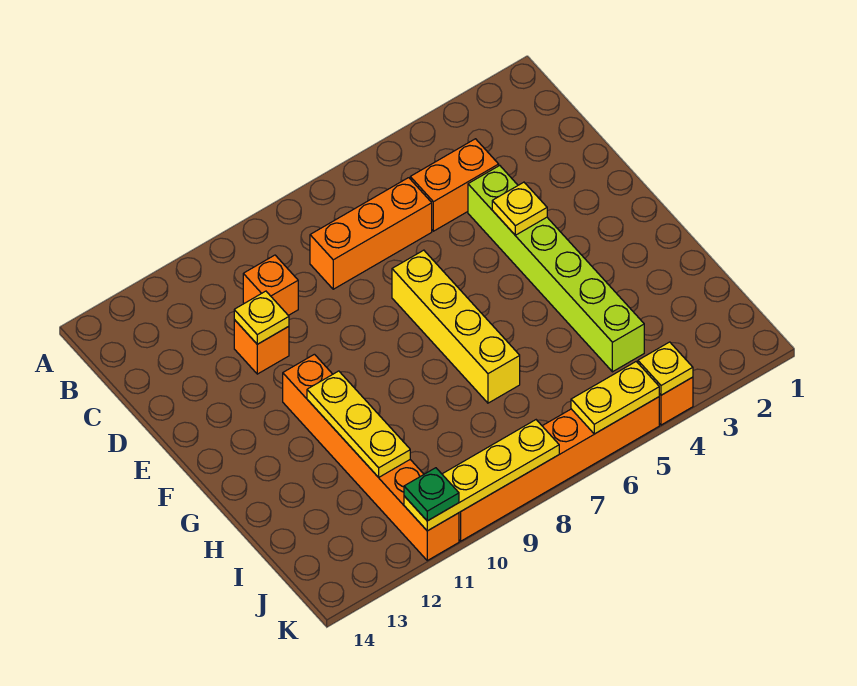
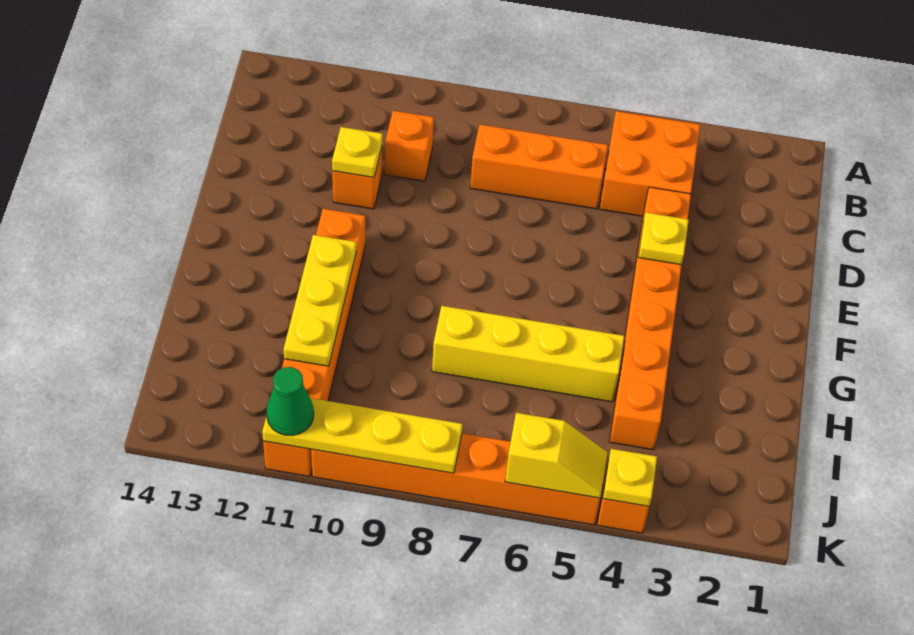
orange 1x2 brick [410,139,499,231] -> orange 2x2 brick [600,111,700,216]
lime 1x6 brick [468,165,644,372] -> orange 1x6 brick [609,187,691,450]
yellow 1x4 brick [392,250,520,403] -> yellow 1x4 brick turned to [432,306,624,402]
yellow 1x2 plate [571,362,659,434] -> yellow 1x2 slope [505,413,608,498]
green 1x1 plate [404,468,459,521] -> green 1x1 cone [267,367,314,435]

